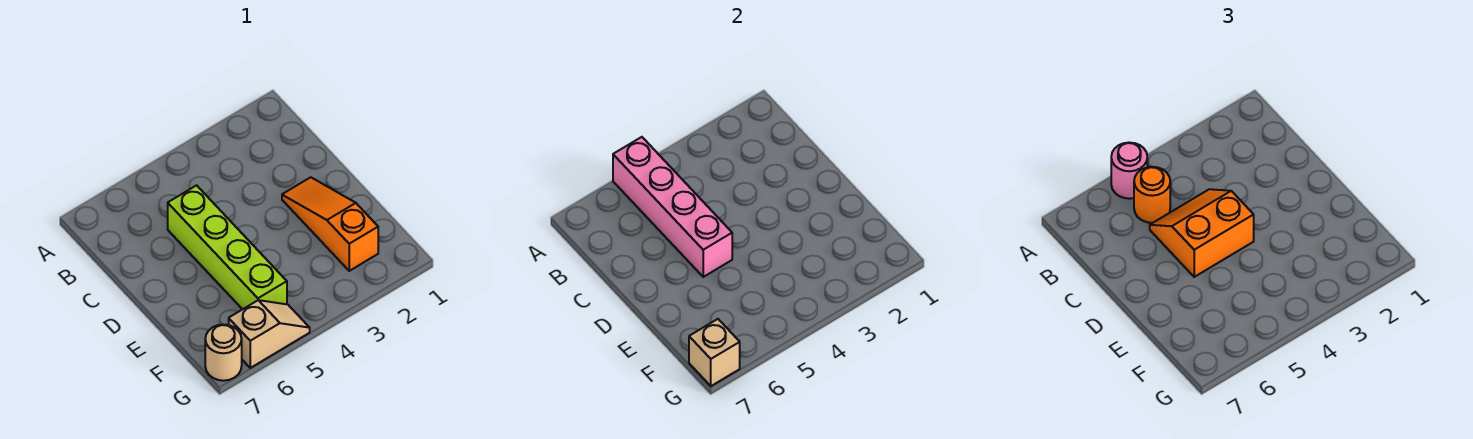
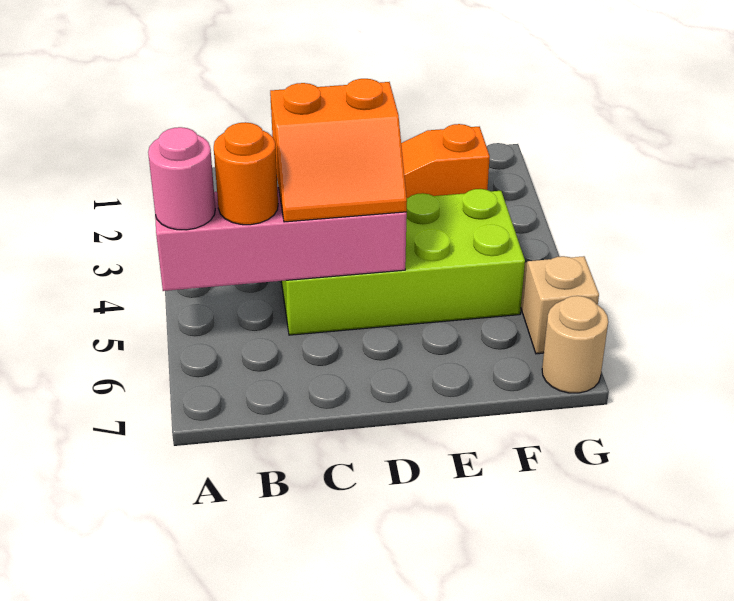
orange 2x2 slope [1150,189,1254,277] -> orange 2x2 slope turned to [270,79,407,222]
lime 1x4 brick [168,185,287,309] -> lime 2x4 brick [281,189,525,335]
tan 1x1 brick [689,319,740,386] -> none

